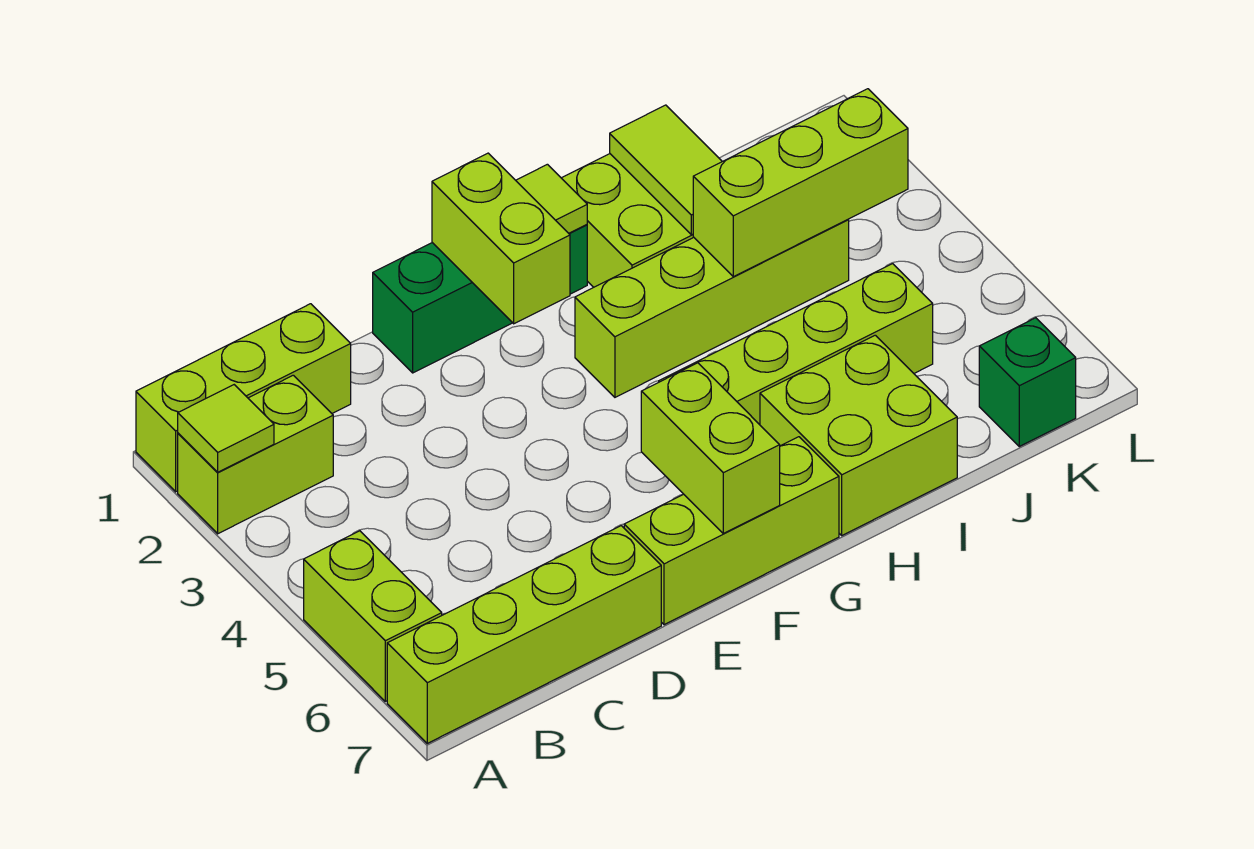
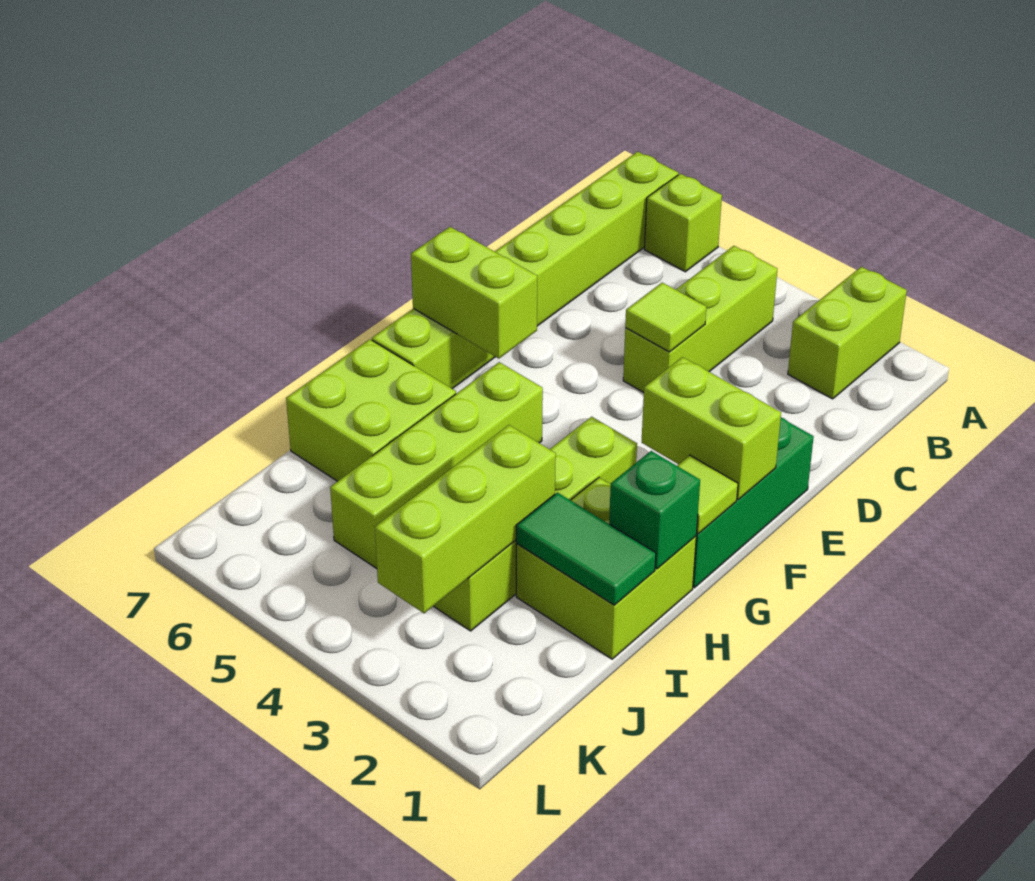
lime 1x3 brick [136,304,351,492] -> lime 1x3 brick moved to [623,246,777,393]
lime 1x1 tile [178,385,274,472] -> lime 1x1 tile moved to [625,283,706,352]
lime 1x2 brick [304,531,442,701] -> lime 1x1 brick [644,174,722,272]
lime 1x2 tile [610,105,722,235] -> green 1x2 tile [516,493,656,605]
green 1x1 brick [979,318,1076,446] -> green 1x1 brick moved to [609,451,700,569]

